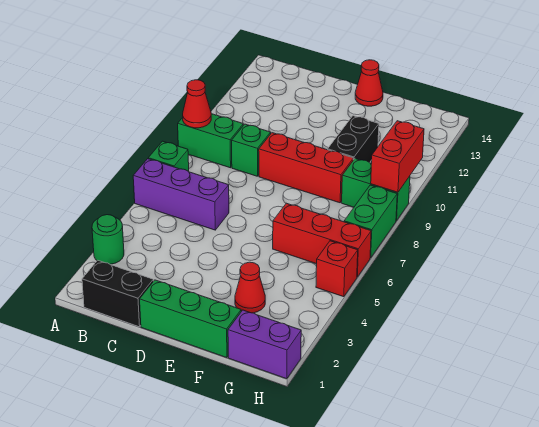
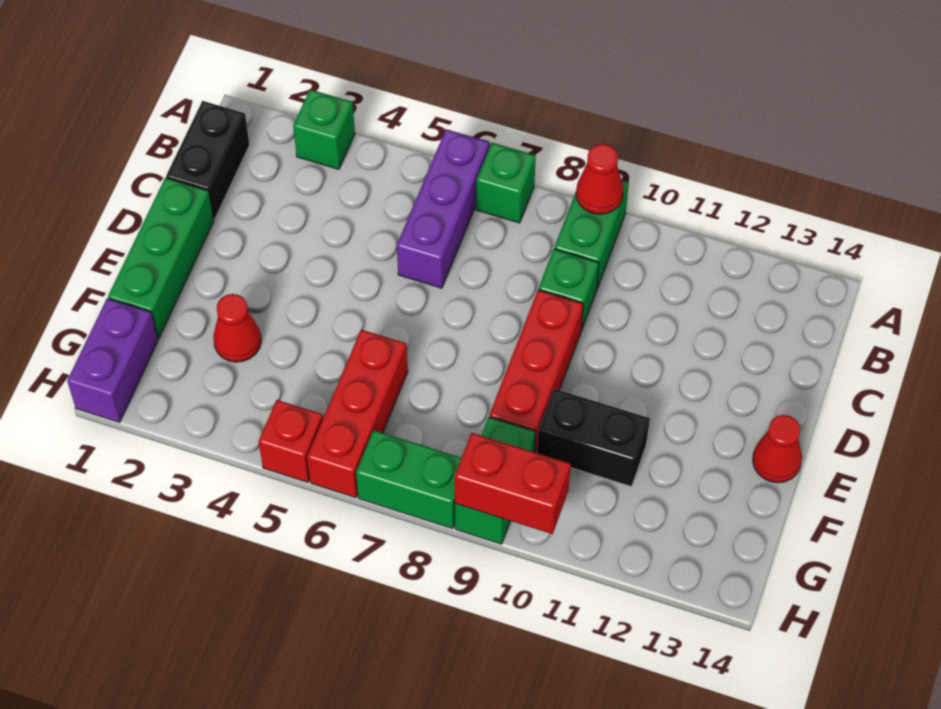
green 1x1 round brick [92,215,124,264] -> green 1x1 brick [293,90,355,169]

